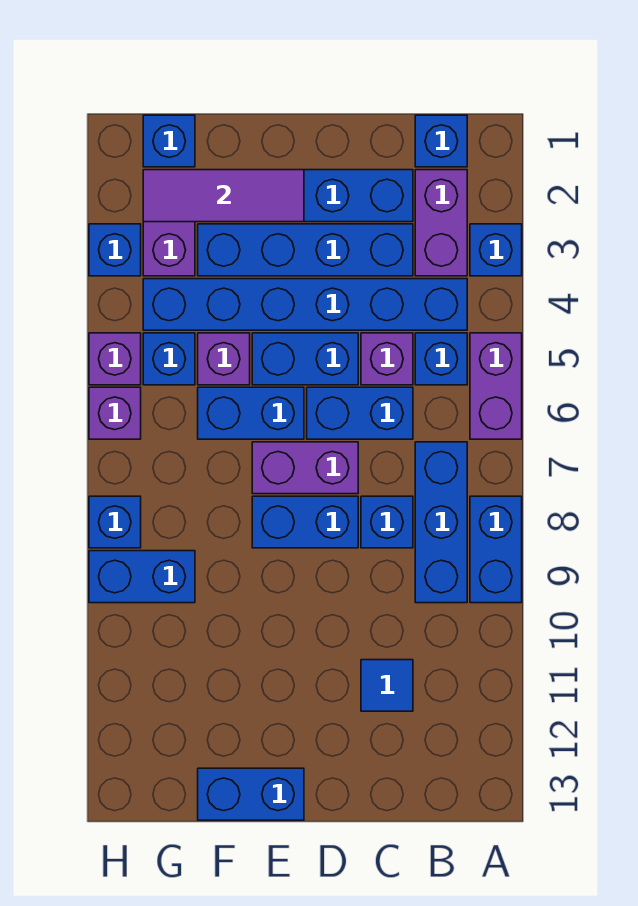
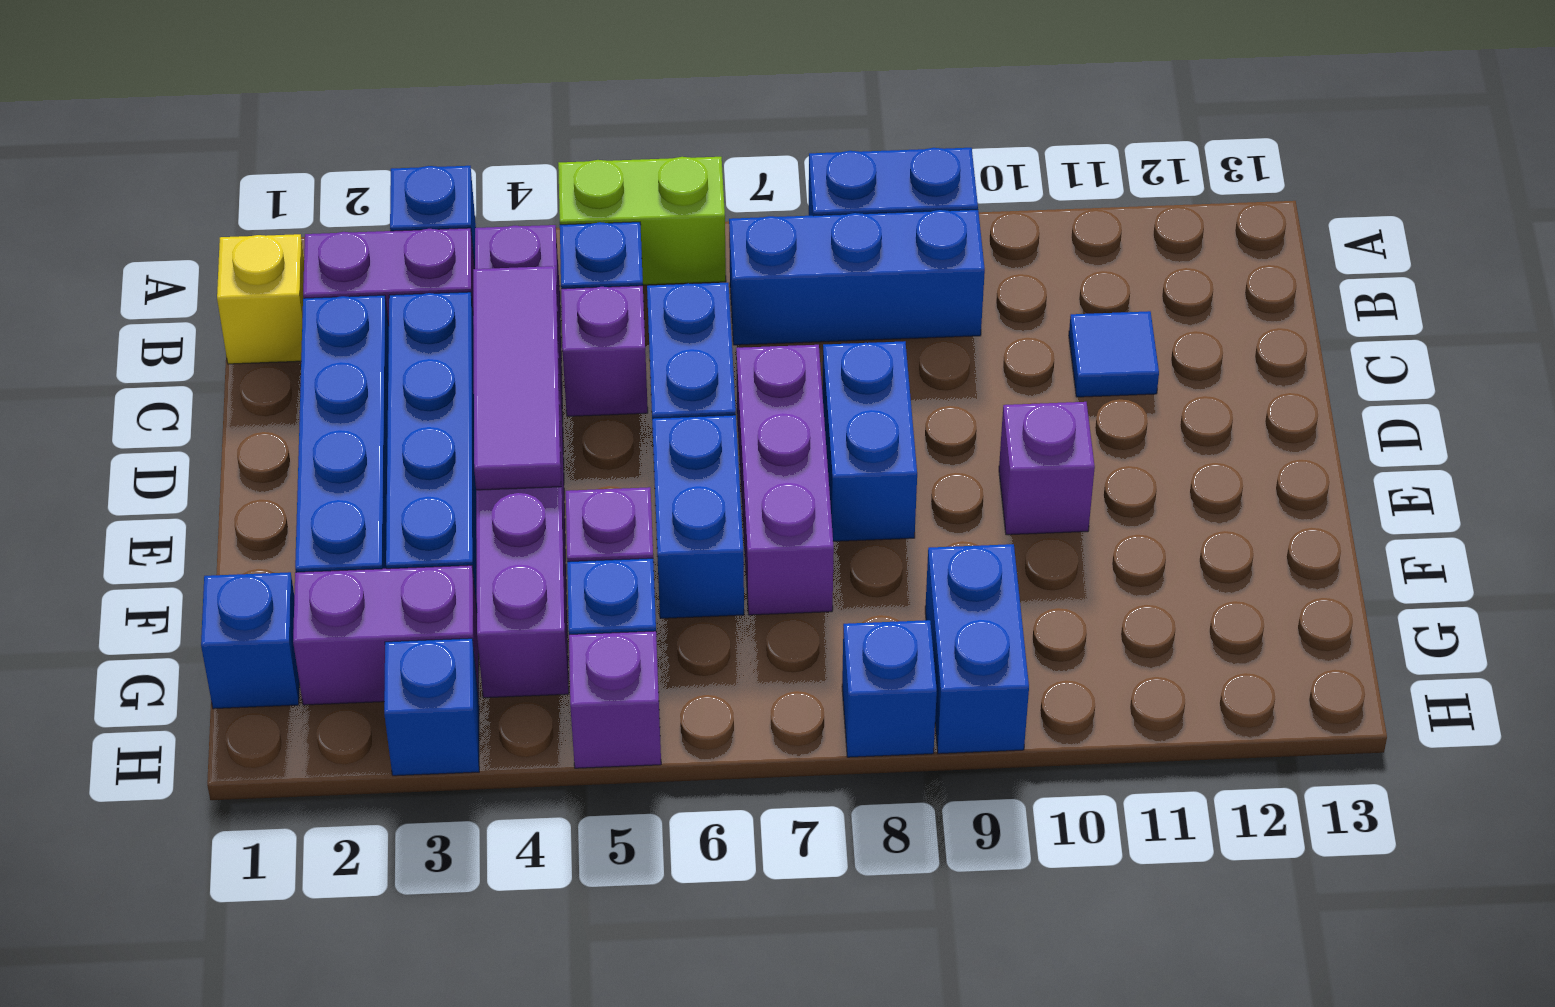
purple 1x2 brick [470,333,522,439] -> lime 1x2 brick [558,157,726,285]
blue 1x1 brick [415,115,467,167] -> yellow 1x1 brick [217,234,304,364]
blue 1x6 brick [143,279,467,330] -> purple 1x6 brick [475,225,569,698]
blue 1x1 brick [361,496,413,548] -> none
blue 1x2 brick [252,333,358,385] -> none
purple 1x2 brick [252,442,358,494] -> purple 1x3 brick [736,345,834,615]
purple 1x3 tile [143,170,304,222] -> purple 1x3 tile moved to [473,266,561,490]
blue 1x2 brick [198,768,304,820] -> none
purple 1x1 brick [89,387,141,439] -> purple 1x1 brick moved to [999,402,1095,535]

